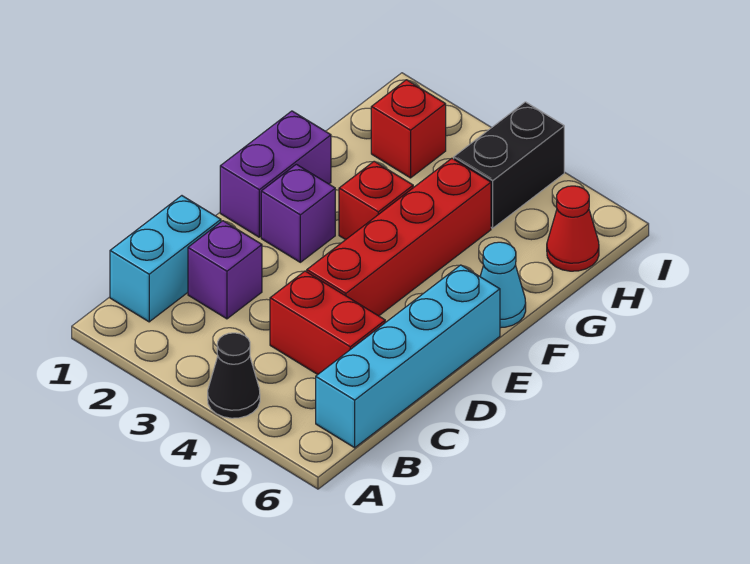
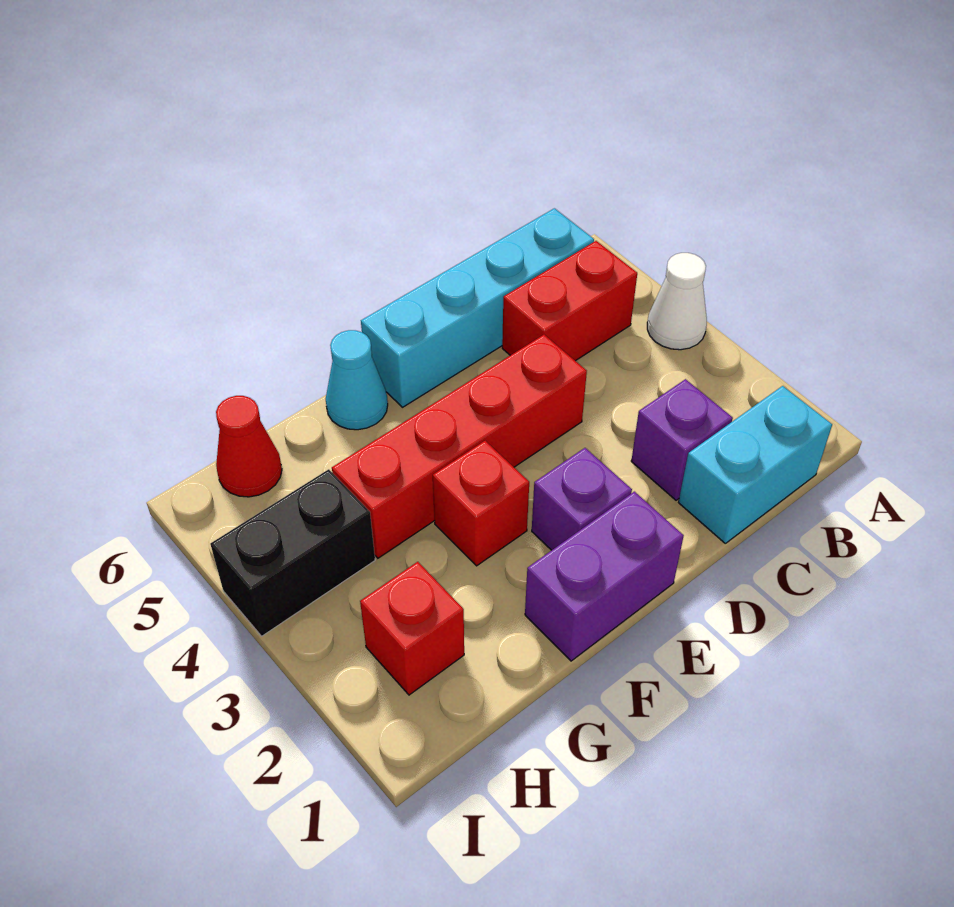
black 1x1 cone [208,333,260,418] -> white 1x1 cone [647,253,707,350]
red 1x2 brick [270,271,385,374] -> red 1x2 brick turned to [502,241,637,361]

